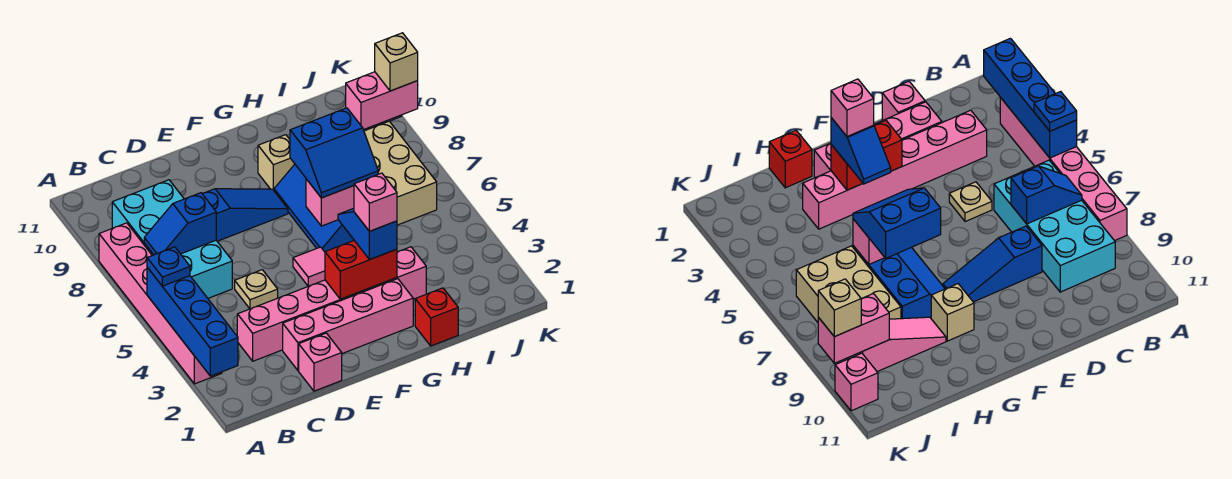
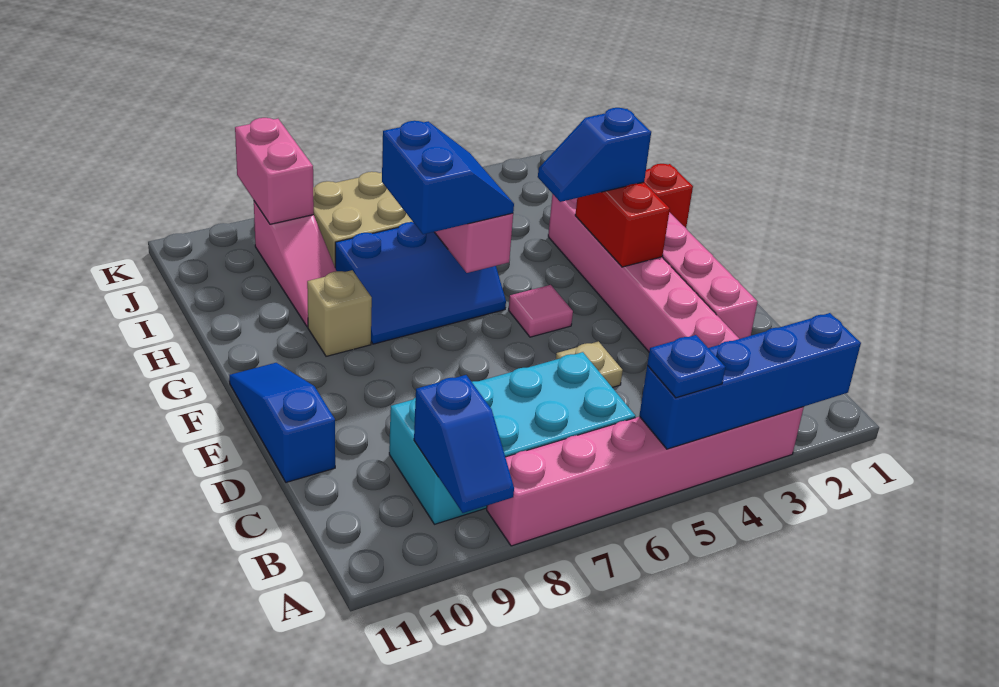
blue 1x2 slope [144,193,216,255] -> blue 1x2 slope moved to [414,375,514,513]
pink 1x1 brick [299,333,342,391] -> none
blue 1x3 slope [202,189,288,241] -> blue 1x3 slope moved to [229,363,335,482]
pink 1x1 brick [354,173,397,231] -> none
tan 1x1 brick [375,33,418,91] -> none
pink 1x1 brick [835,353,878,411] -> none

